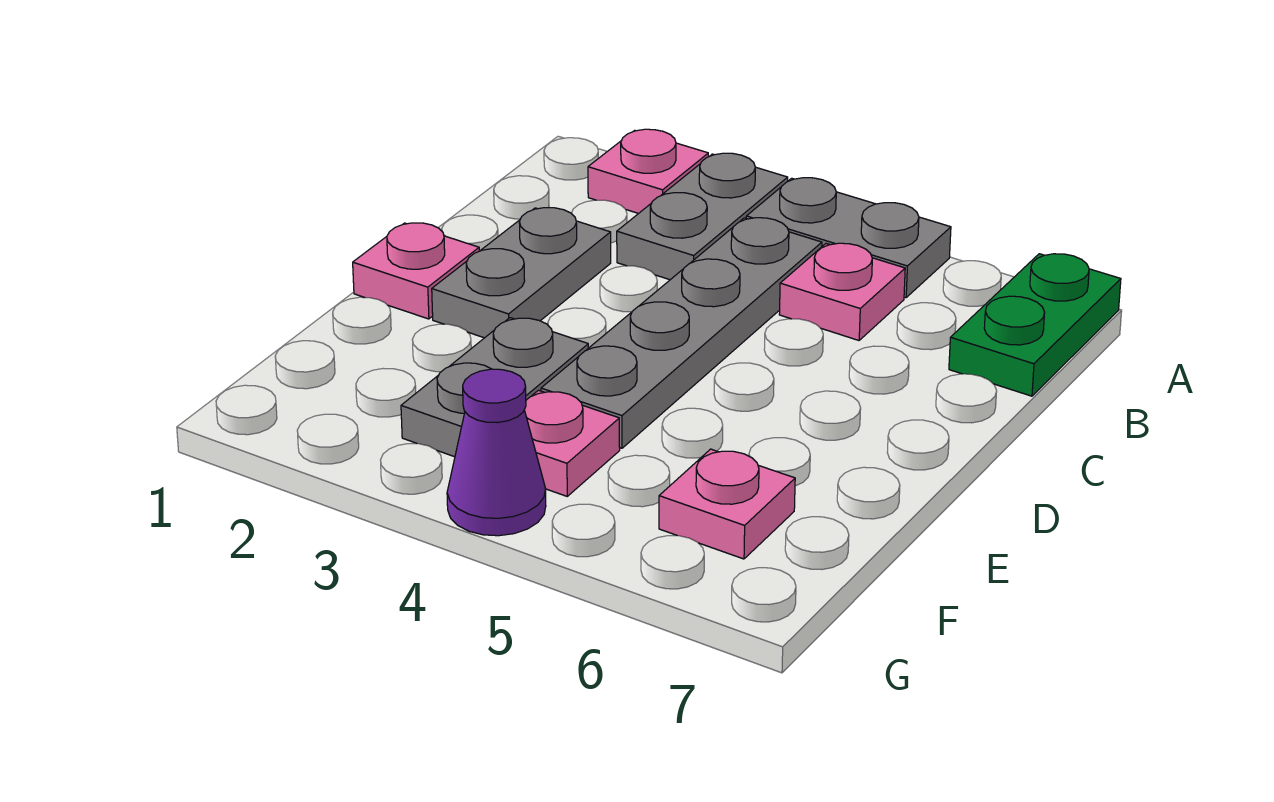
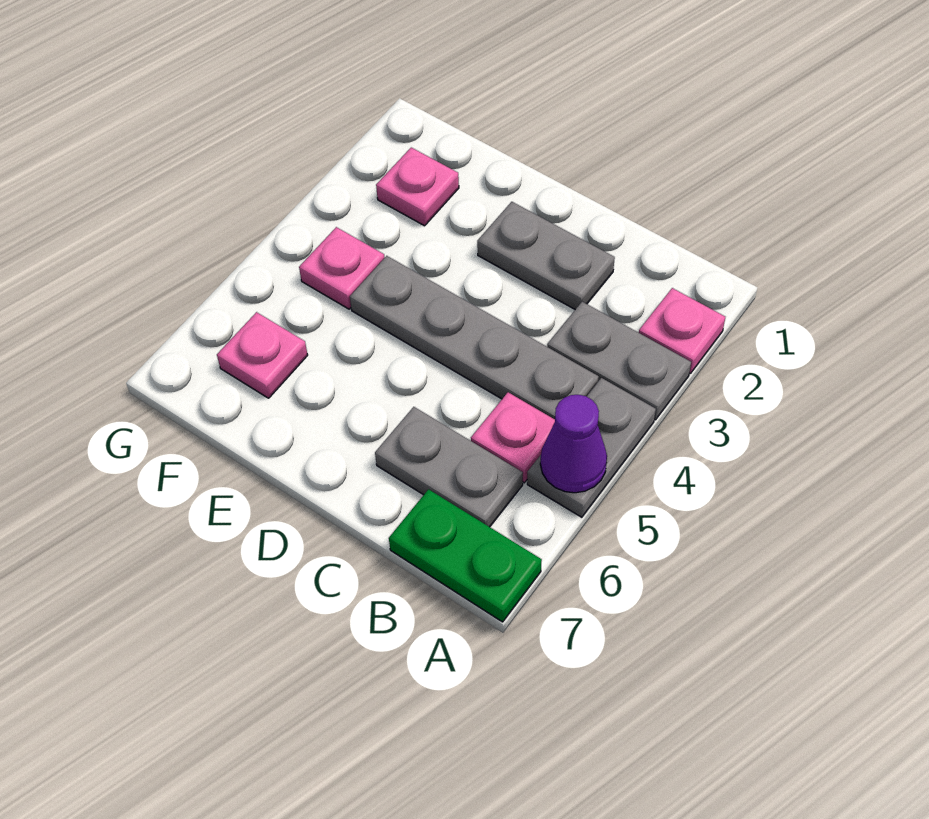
pink 1x1 plate [353,223,479,319] -> pink 1x1 plate moved to [376,148,459,226]
grey 1x2 plate [401,318,588,457] -> grey 1x2 plate moved to [375,407,523,527]
purple 1x1 cone [447,369,546,536] -> purple 1x1 cone moved to [540,395,607,493]

